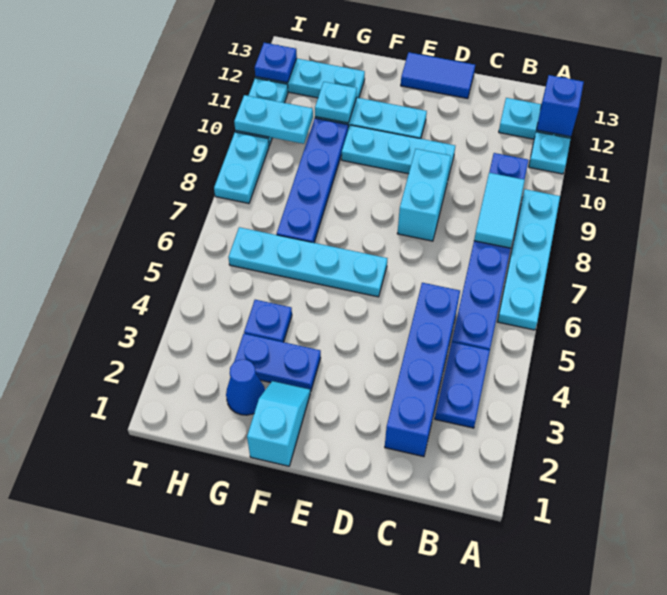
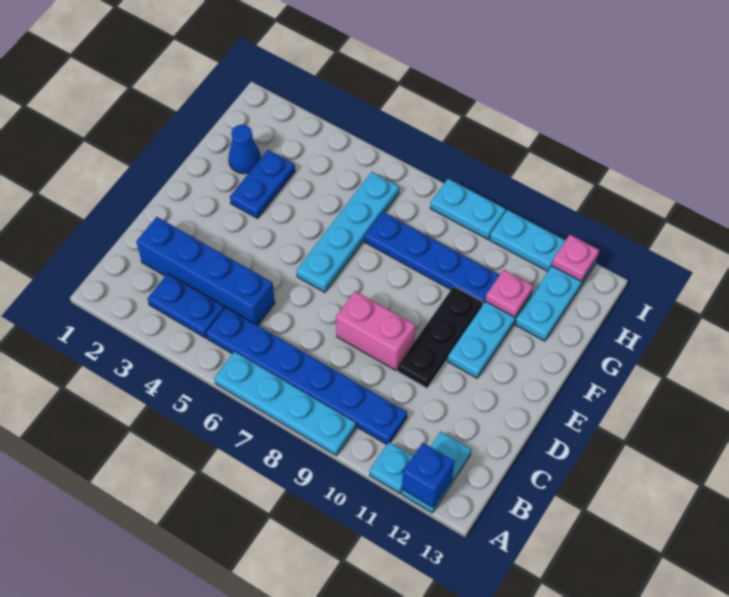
cyan 1x2 tile [474,173,525,248] -> none
cyan 1x2 brick [397,149,451,241] -> pink 1x2 brick [336,291,416,370]
cyan 1x3 plate [342,125,455,178] -> black 1x3 plate [398,286,483,388]
blue 1x2 tile [401,52,475,99] -> none
cyan 1x2 slope [247,381,310,466] -> none
blue 1x1 plate [244,300,292,342] -> none
cyan 1x1 plate [315,82,357,123] -> pink 1x1 plate [485,270,533,317]
cyan 1x2 plate [234,95,313,144] -> none
blue 1x1 plate [255,43,297,83] -> pink 1x1 plate [552,235,599,281]

